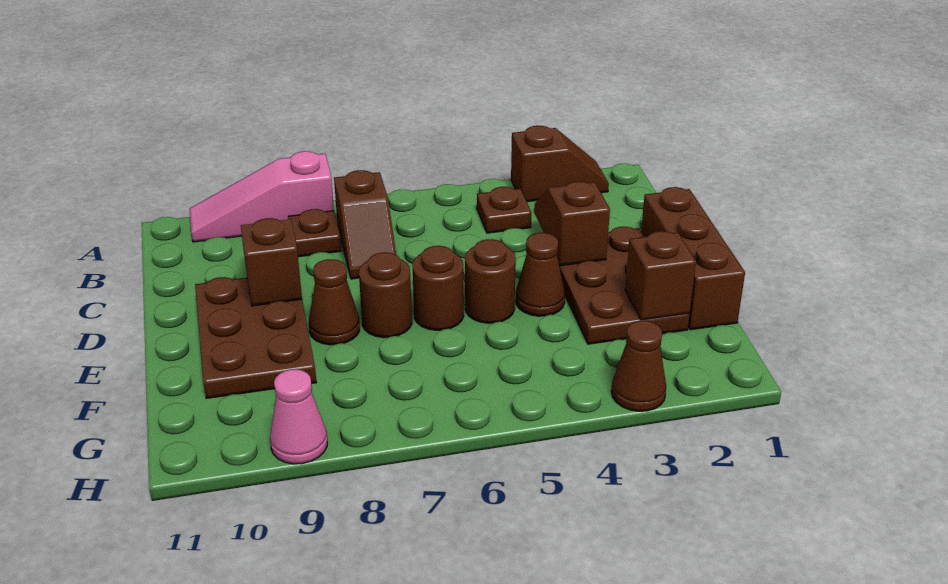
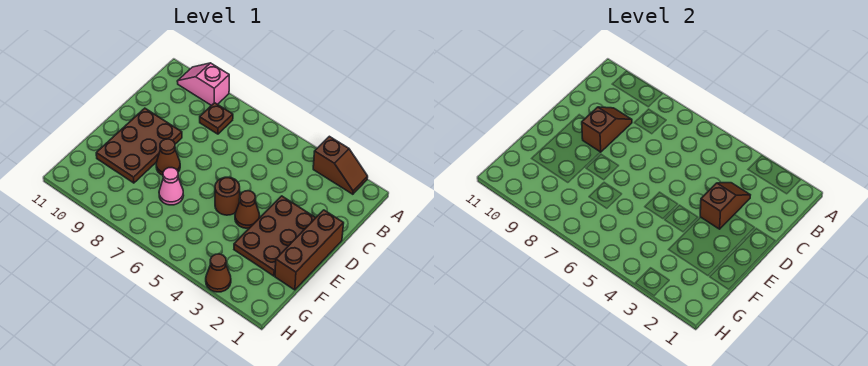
pink 1x3 slope [189,151,334,242] -> pink 1x2 slope [177,63,229,105]
brown 1x1 plate [477,187,532,233] -> none
brown 1x2 slope [334,170,396,279] -> none
brown 1x1 round brick [412,246,464,330] -> none
brown 1x1 round brick [359,252,412,338] -> none
brown 1x1 brick [625,231,696,320] -> none
pink 1x1 cone [270,369,327,464] -> pink 1x1 cone moved to [159,168,184,205]

